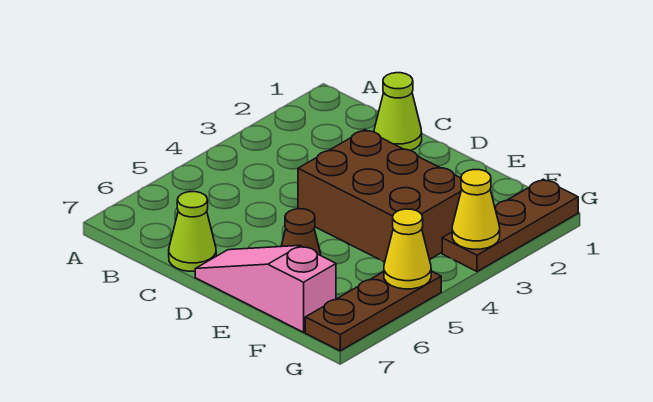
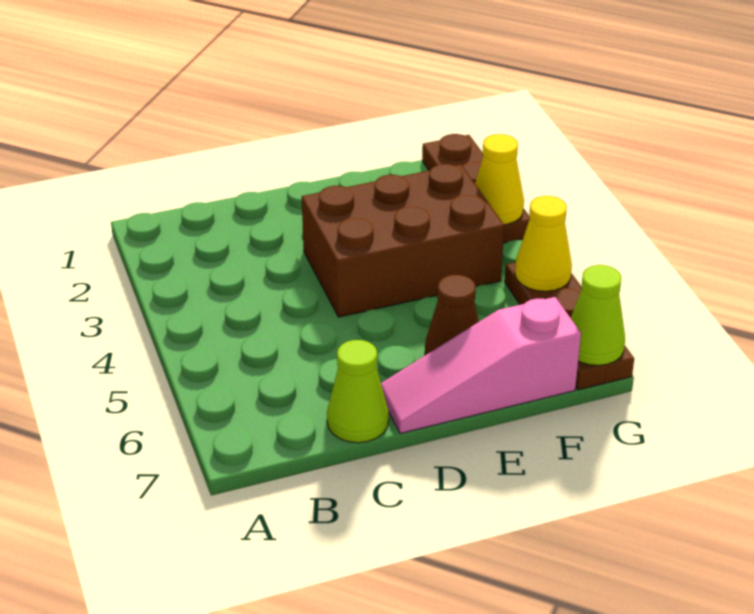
lime 1x1 cone [374,73,422,150] -> lime 1x1 cone moved to [571,265,625,365]

